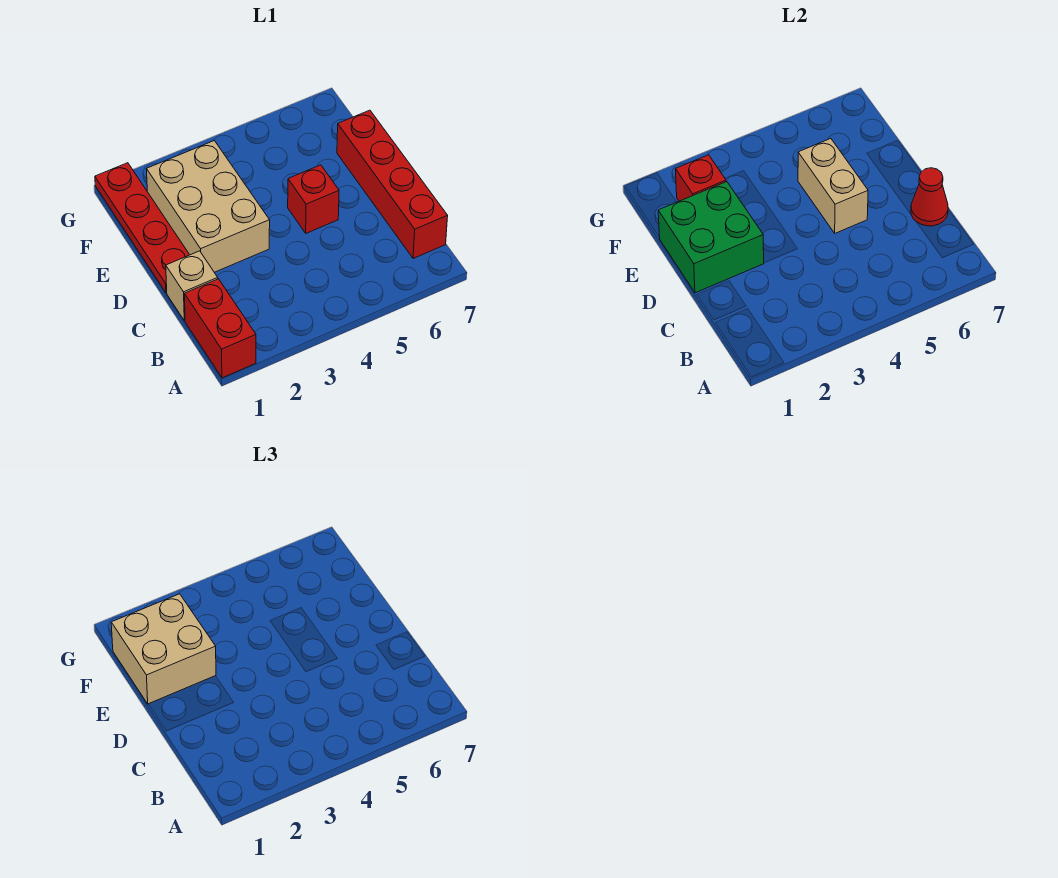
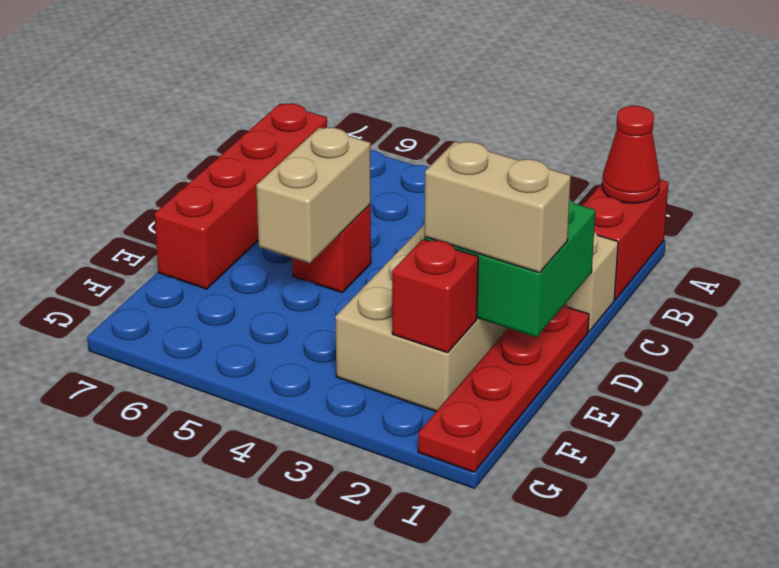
red 1x1 cone [911,168,948,226] -> red 1x1 cone moved to [602,106,660,203]
tan 2x2 brick [111,594,216,704] -> tan 1x2 brick [424,141,571,273]

